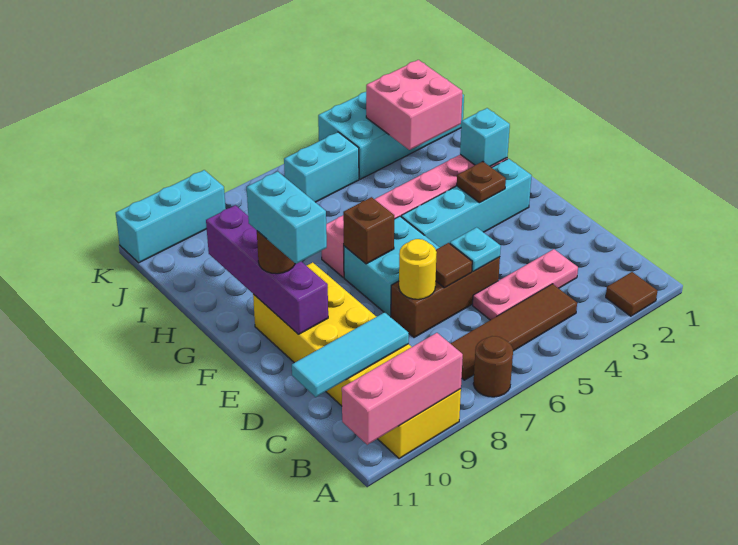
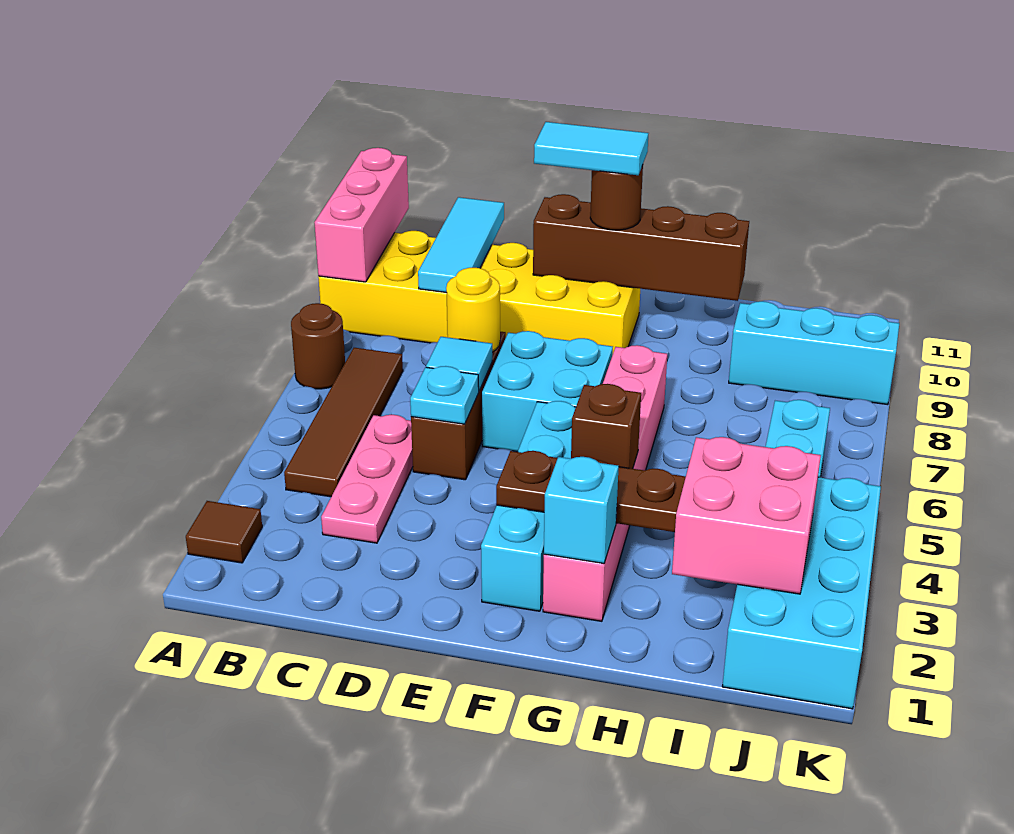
brown 1x1 tile [436,243,472,288] -> cyan 1x1 tile [426,337,492,390]
purple 1x4 brick [206,205,328,334] -> brown 1x4 brick [533,194,749,301]
cyan 1x2 brick [247,171,327,264] -> cyan 1x2 tile [534,122,648,175]
brown 1x1 plate [457,162,506,203] -> brown 1x3 plate [496,451,686,532]
brown 1x1 brick [343,197,394,264] -> brown 1x1 brick moved to [571,384,641,469]
cyan 1x3 brick [116,170,226,263] -> cyan 1x3 brick turned to [729,301,899,405]

